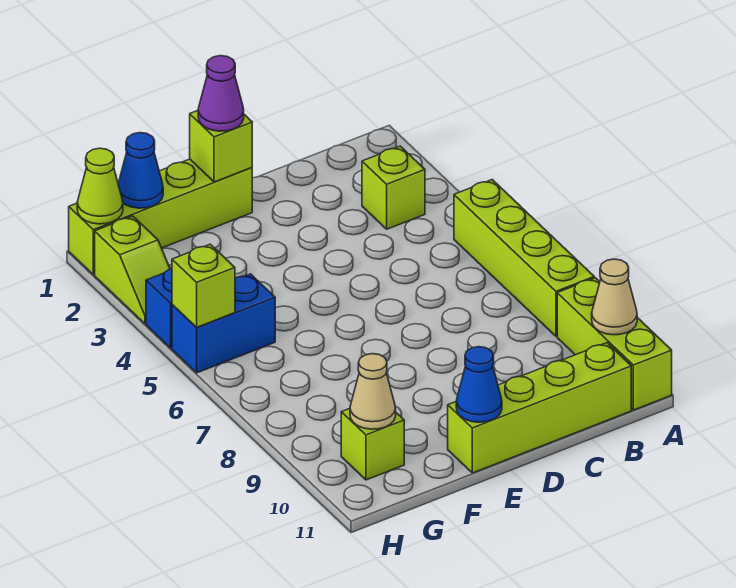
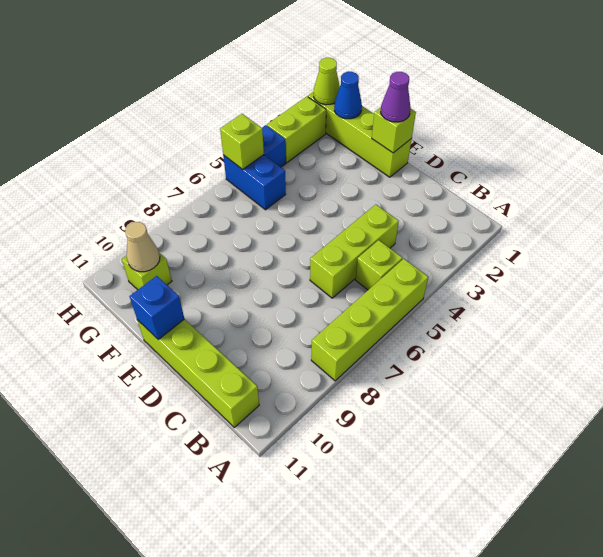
lime 1x3 brick [557,278,672,410] -> lime 1x3 brick moved to [310,204,399,298]
tan 1x1 cone [592,259,637,335] -> none
lime 1x1 brick [362,146,425,229] -> lime 1x1 brick moved to [355,240,402,290]
blue 1x1 cone [456,347,502,422] -> blue 1x1 brick [130,276,184,339]
lime 1x2 slope [95,216,170,324] -> lime 1x2 brick [267,96,326,162]

